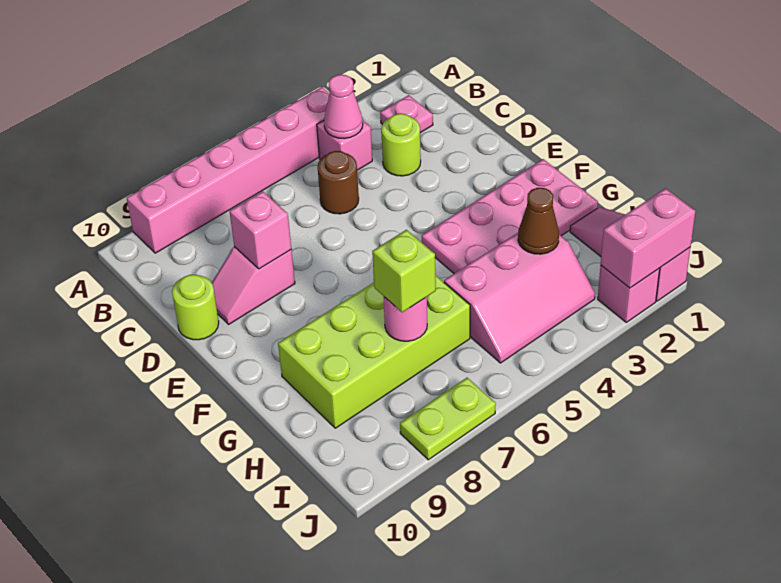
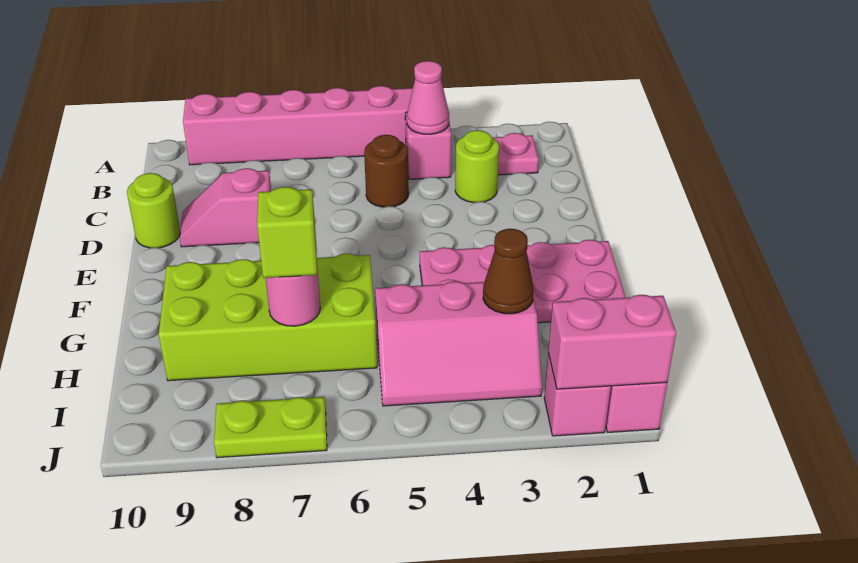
pink 1x1 brick [229,191,291,269] -> none

